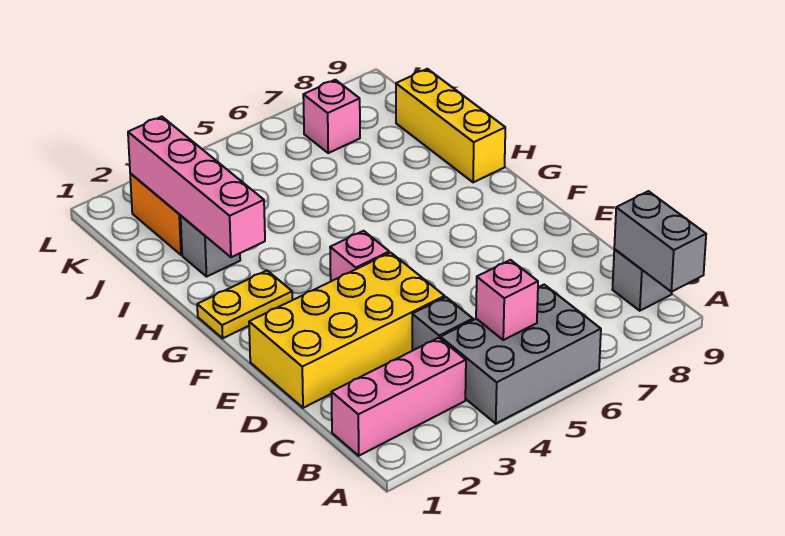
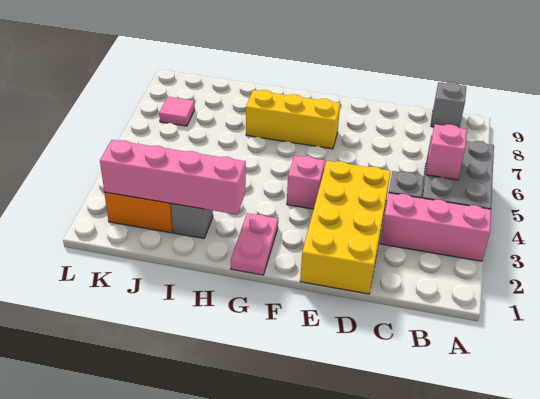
grey 1x2 brick [614,191,706,292] -> none
pink 1x3 brick [331,338,466,456] -> pink 1x3 brick turned to [380,193,491,261]
yellow 1x2 plate [197,271,292,338] -> pink 1x2 plate [231,213,278,275]
yellow 1x3 brick [396,69,505,182] -> yellow 1x3 brick moved to [246,90,340,149]
pink 1x1 brick [303,80,360,153] -> pink 1x1 tile [159,97,195,126]

